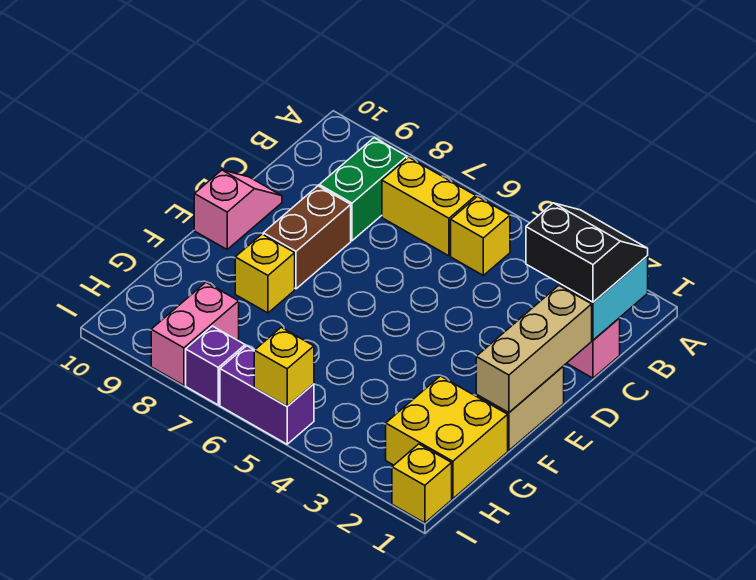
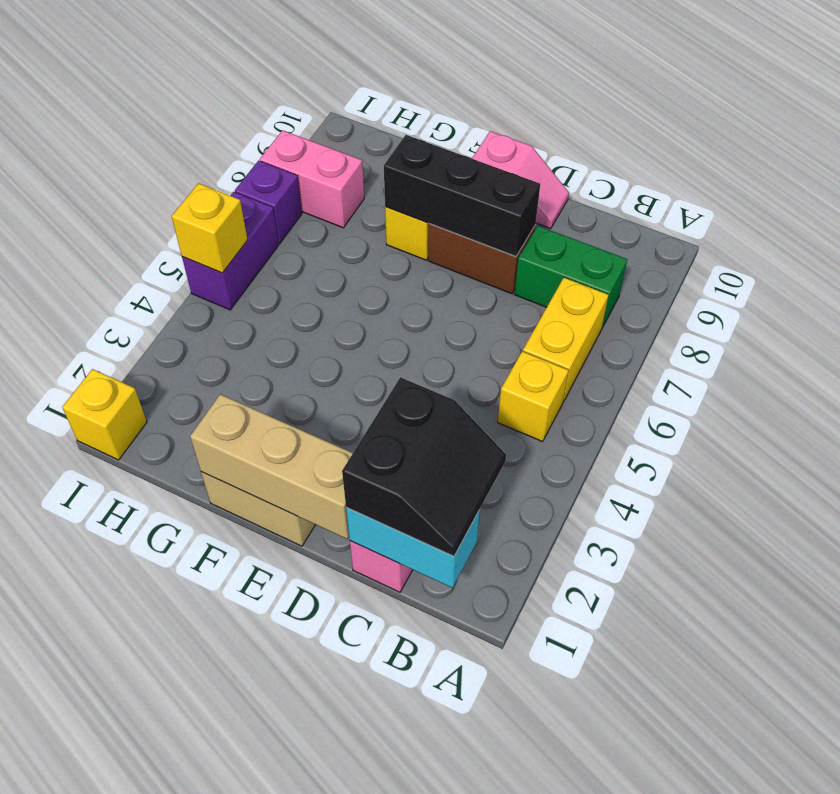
none -> black 1x3 brick [384,135,540,257]
yellow 2x2 brick [386,376,508,499] -> none

